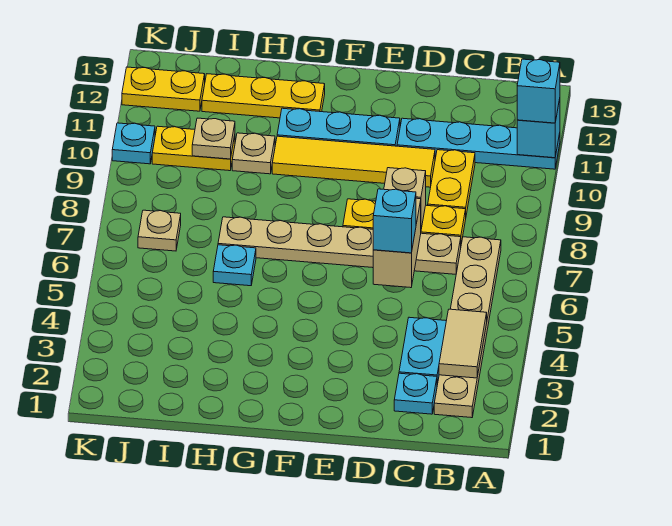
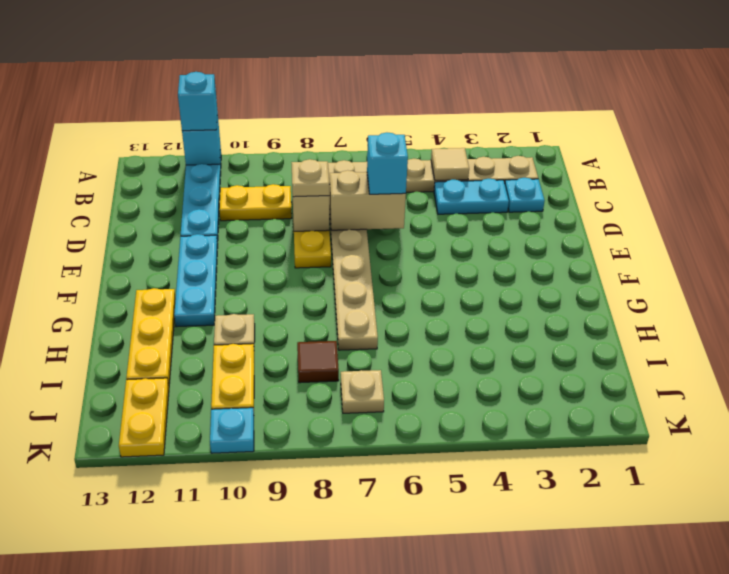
tan 1x2 tile [439,309,487,378] -> tan 1x1 tile [431,148,469,180]
yellow 1x4 tile [272,136,435,187] -> none
cyan 1x1 plate [213,245,256,286] -> none
none -> brown 1x1 tile [297,341,339,383]
tan 1x1 plate [192,118,235,159] -> tan 1x1 plate moved to [291,159,329,197]

